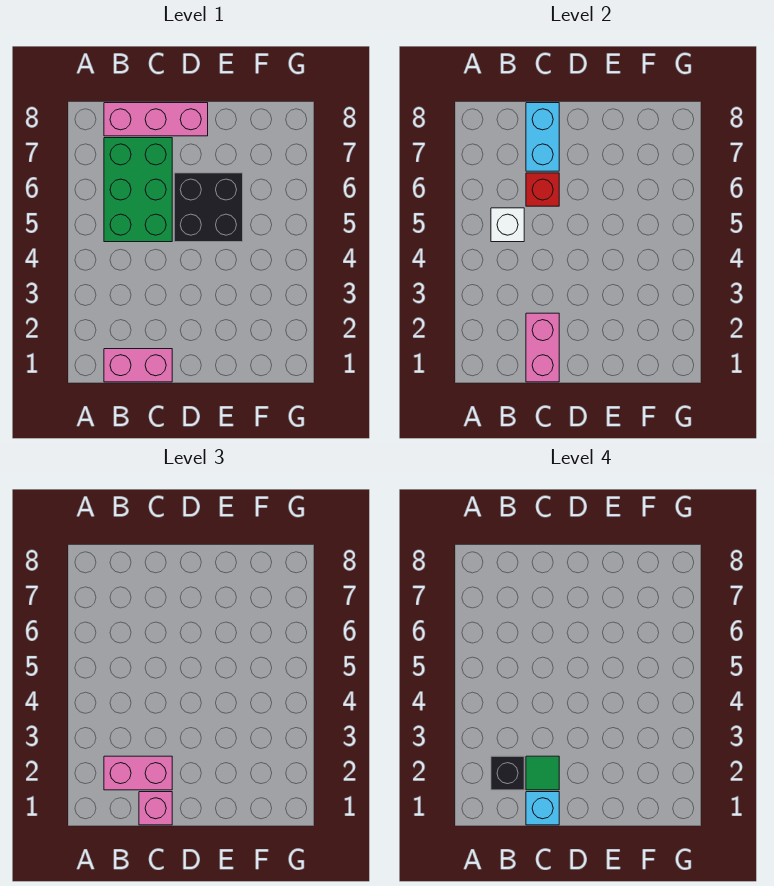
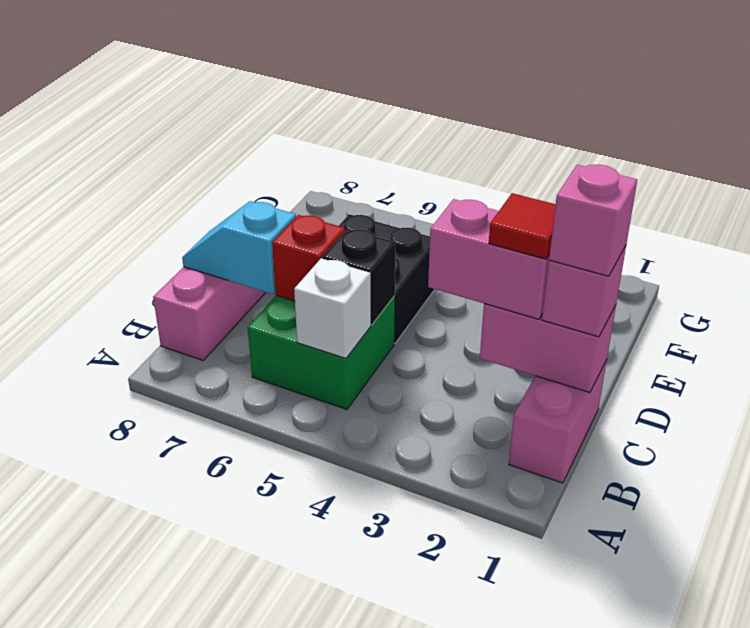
pink 1x2 brick [104,756,172,790] -> pink 1x2 brick turned to [428,199,550,319]
black 1x1 brick [491,756,524,790] -> black 1x1 brick moved to [322,229,396,325]
green 2x3 brick [104,138,172,242] -> green 2x2 brick [248,296,395,409]
cyan 1x1 brick [526,792,559,825] -> pink 1x1 brick [549,165,637,276]
green 1x1 tile [526,756,559,790] -> red 1x1 tile [489,193,556,259]
cyan 1x2 brick [526,103,559,171] -> cyan 1x2 slope [182,201,296,294]

